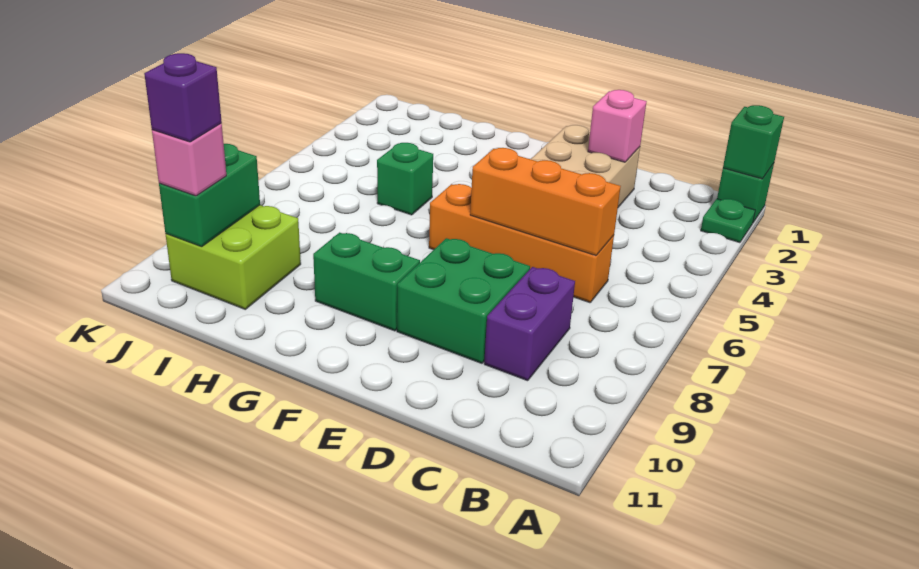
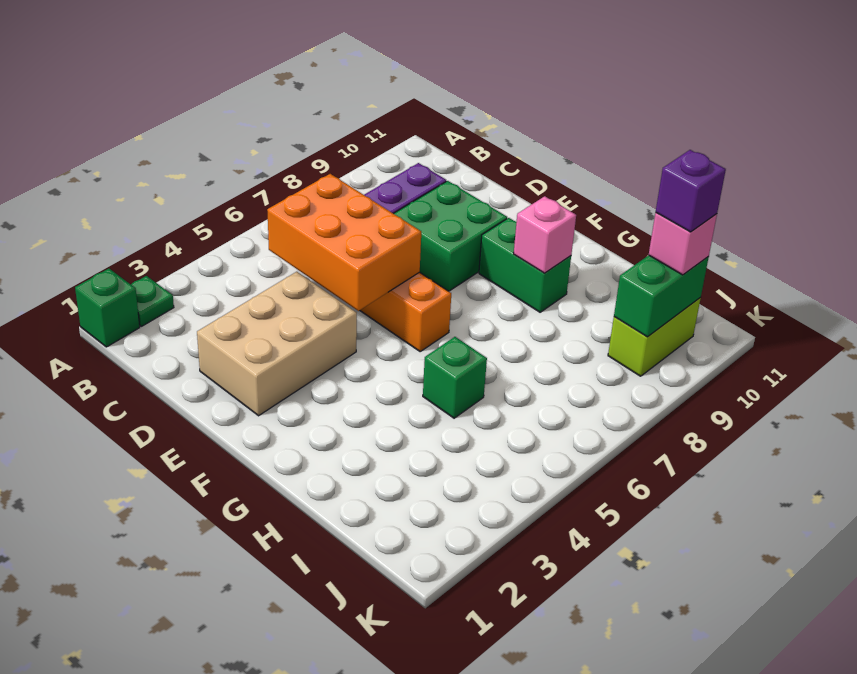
green 1x1 brick [723,105,784,179] -> none
orange 1x3 brick [470,148,621,255] -> orange 2x3 brick [267,174,421,311]
pink 1x1 brick [588,90,647,162] -> pink 1x1 brick moved to [514,196,576,273]
lime 2x2 brick [166,205,301,309] -> lime 1x2 brick [608,298,701,376]

